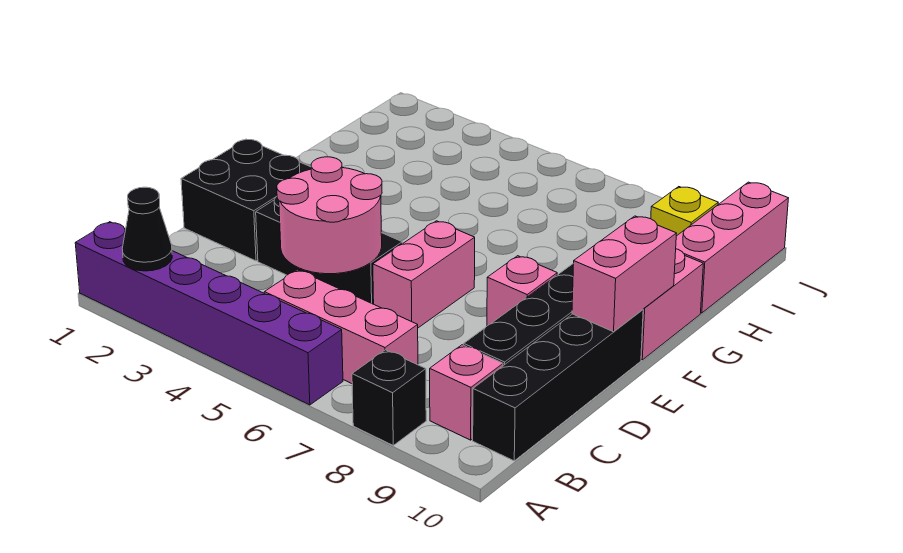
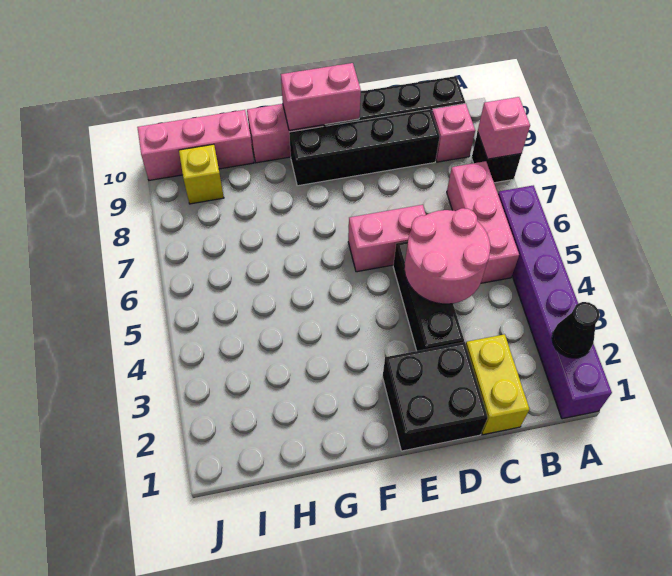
none -> yellow 1x2 brick [466,334,529,435]
pink 1x1 brick [487,256,557,326] -> pink 1x1 brick moved to [478,97,530,159]

